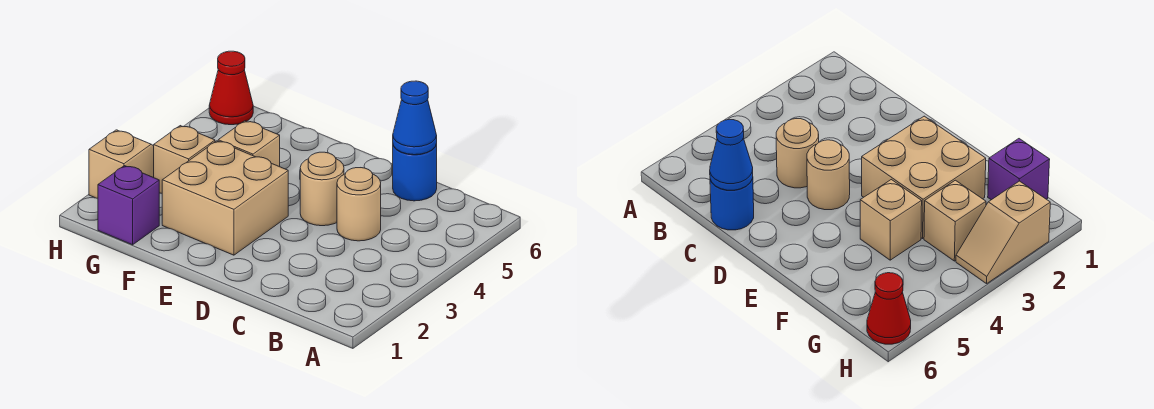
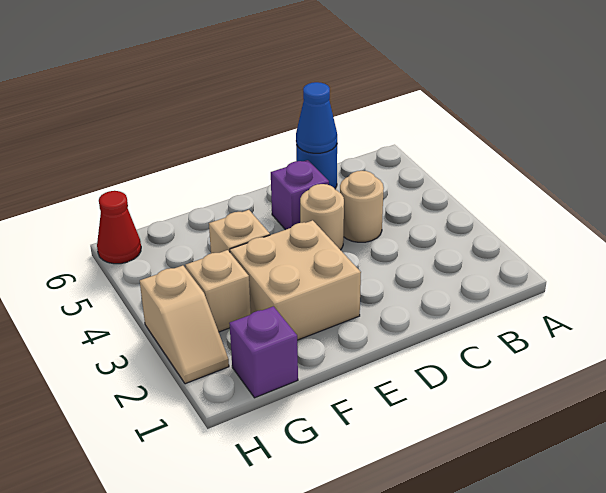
none -> purple 1x1 brick [271,160,329,230]
tan 1x2 slope [89,130,154,198] -> tan 1x2 slope turned to [140,265,229,384]

